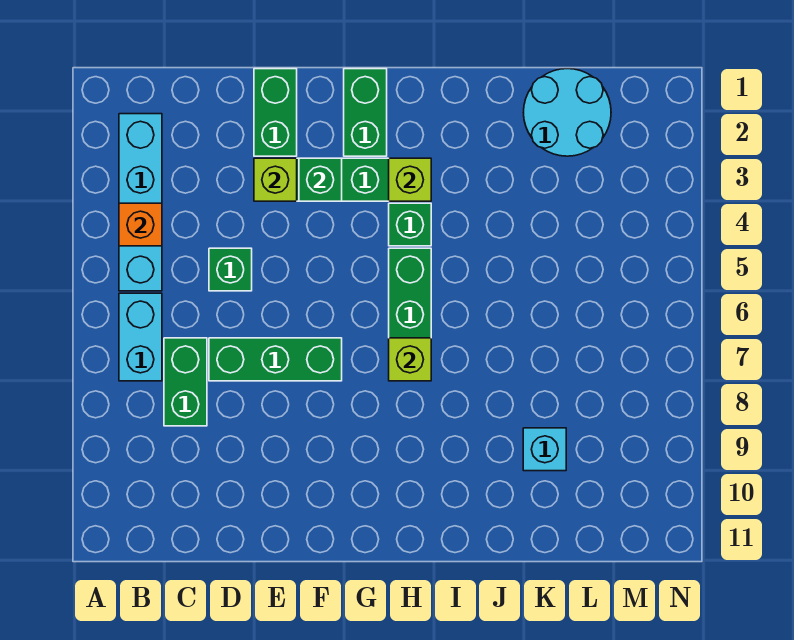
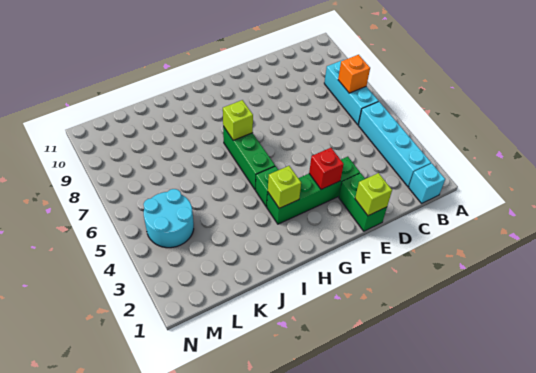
orange 1x1 brick [119,203,162,246] -> orange 1x1 brick moved to [338,55,370,93]
cyan 1x2 brick [119,293,162,381] -> cyan 1x3 brick [324,60,379,125]
green 1x2 brick [164,338,207,426] -> none
green 1x1 brick [209,248,252,291] -> none
green 1x3 brick [209,338,342,381] -> none
lime 1x1 brick [254,158,297,201] -> lime 1x1 brick moved to [355,173,392,216]
green 1x1 brick [299,158,342,201] -> red 1x1 brick [309,148,344,189]
green 1x2 brick [344,69,387,156] -> none
cyan 2x2 round brick [524,69,611,156] -> cyan 2x2 round brick moved to [144,189,194,248]
cyan 1x1 brick [523,428,566,471] -> cyan 1x1 brick moved to [409,163,445,203]

